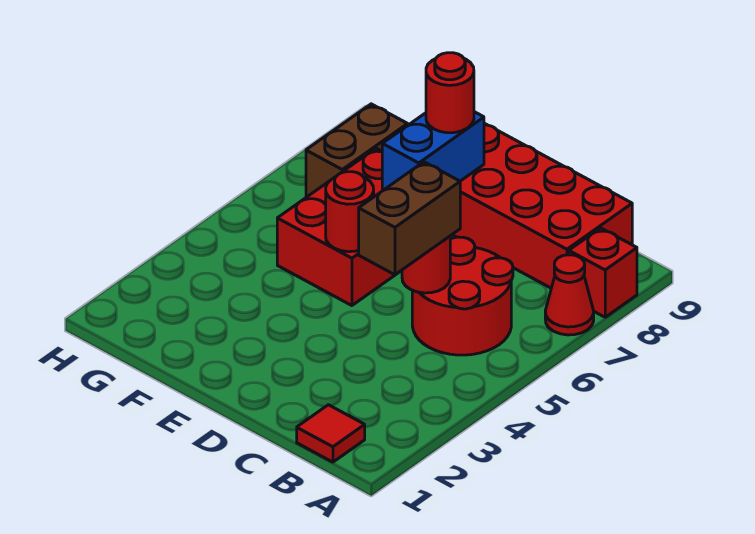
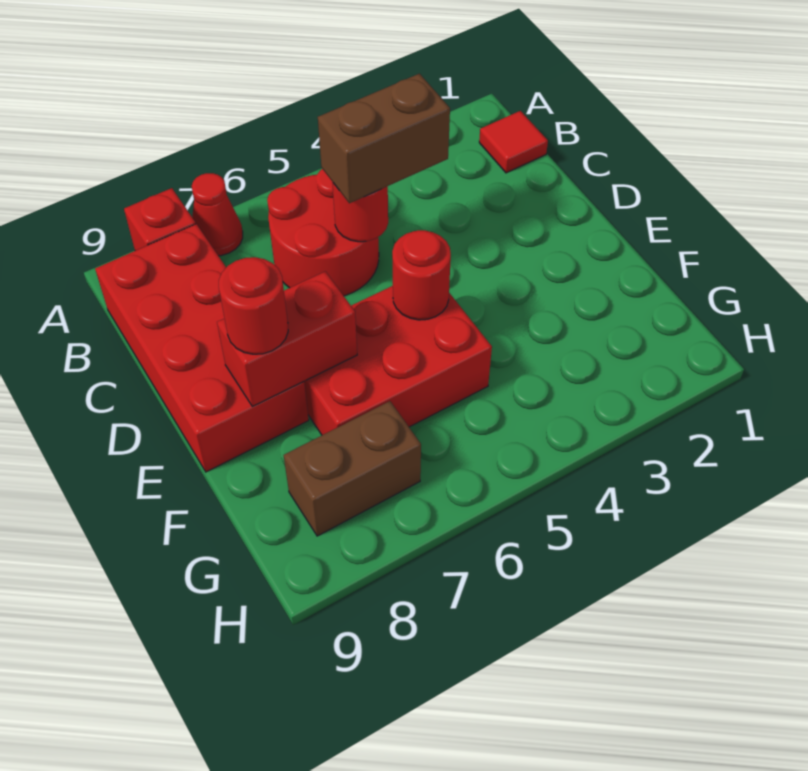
blue 1x2 brick [382,112,484,191] -> red 1x2 brick [217,271,357,406]

